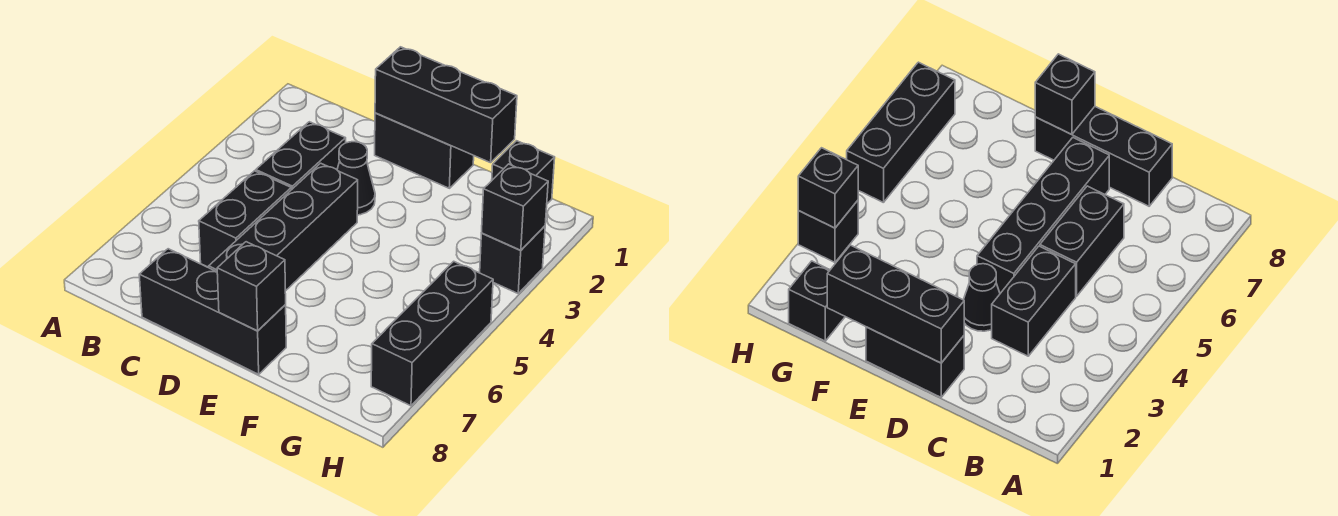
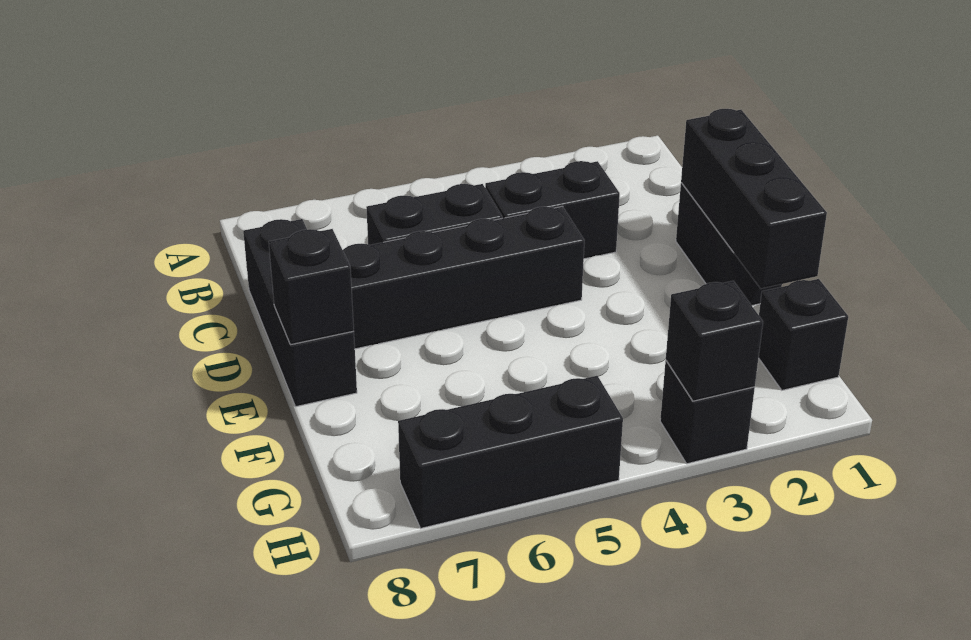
black 1x1 cone [337,142,375,215] -> none

